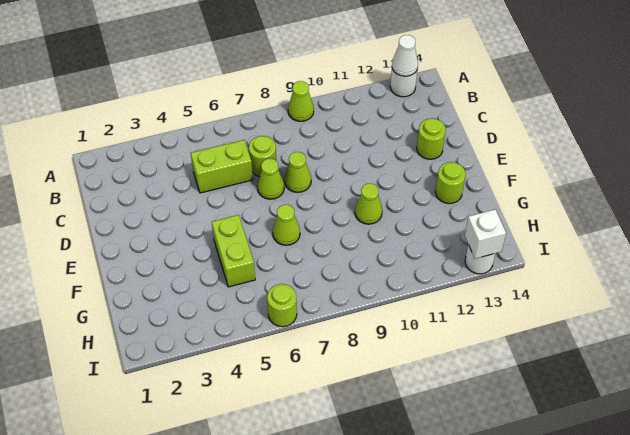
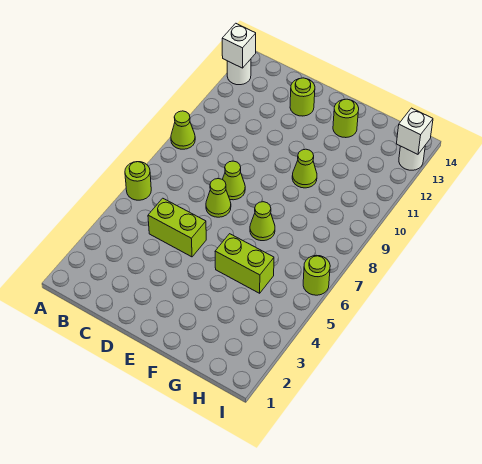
white 1x1 cone [392,35,418,76] -> white 1x1 brick [222,23,256,68]
lime 1x2 brick [191,140,253,193] -> lime 1x2 brick turned to [148,198,206,257]
lime 1x1 round brick [249,136,276,177] -> lime 1x1 round brick moved to [125,162,151,200]

